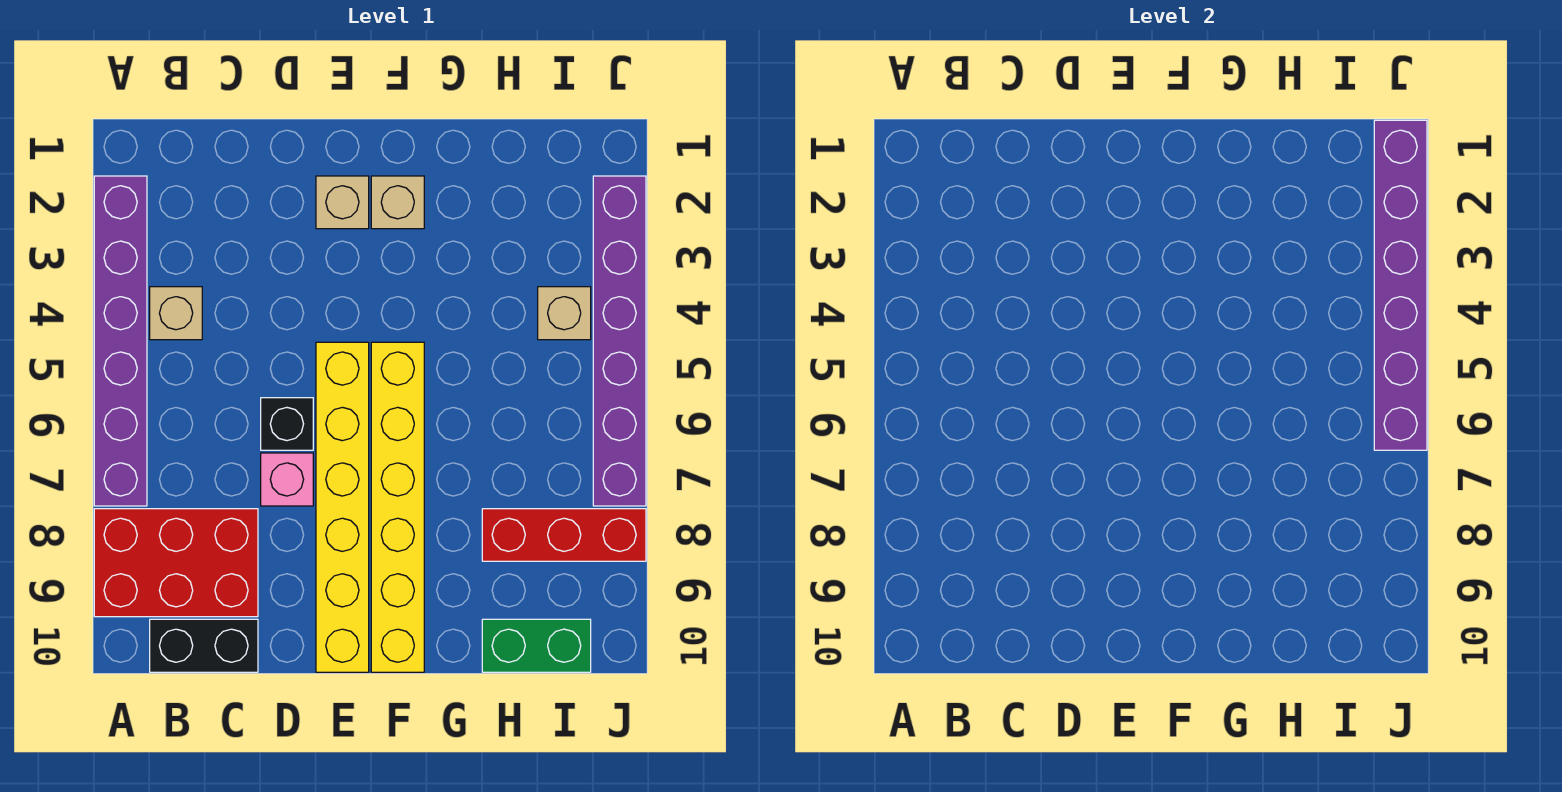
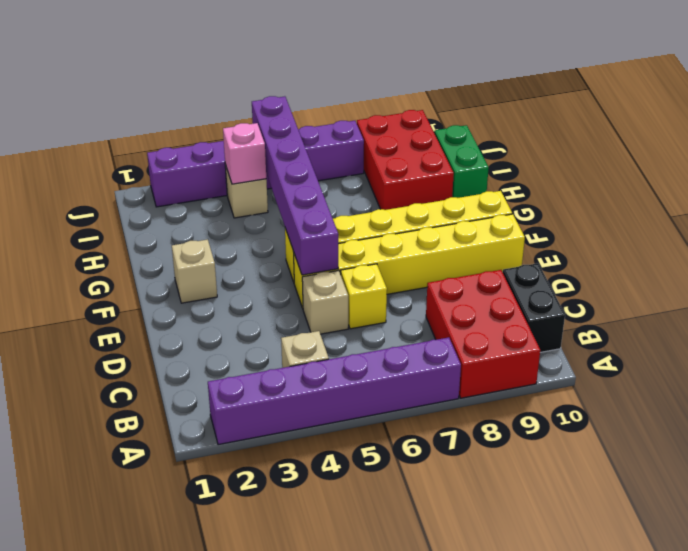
black 1x1 brick [261,398,313,450] -> yellow 1x1 brick [341,264,387,329]
pink 1x1 brick [261,453,313,506] -> pink 1x1 brick moved to [223,123,266,184]
tan 1x1 brick [316,176,369,229] -> tan 1x1 brick moved to [302,270,348,334]
red 1x3 brick [482,509,646,561] -> red 2x3 brick [357,110,454,210]
purple 1x6 brick [1374,120,1427,450] -> purple 1x6 brick turned to [252,96,338,275]

